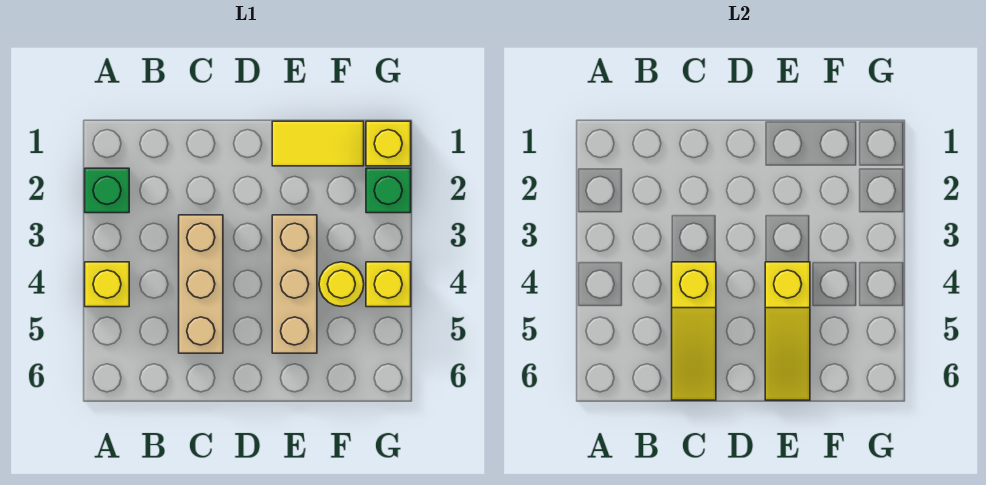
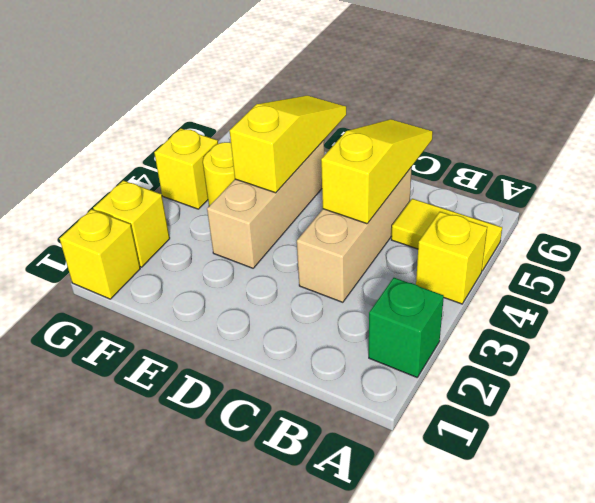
yellow 1x2 tile [272,121,364,166] -> yellow 1x2 tile moved to [391,199,502,271]
green 1x1 brick [366,168,411,213] -> yellow 1x1 brick [93,181,170,267]

